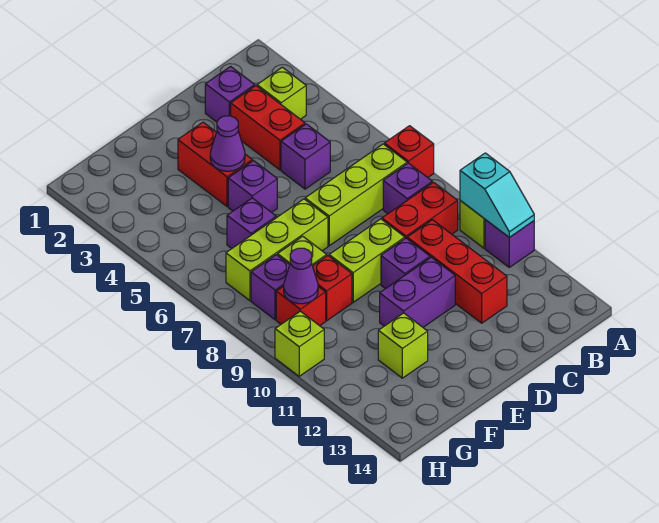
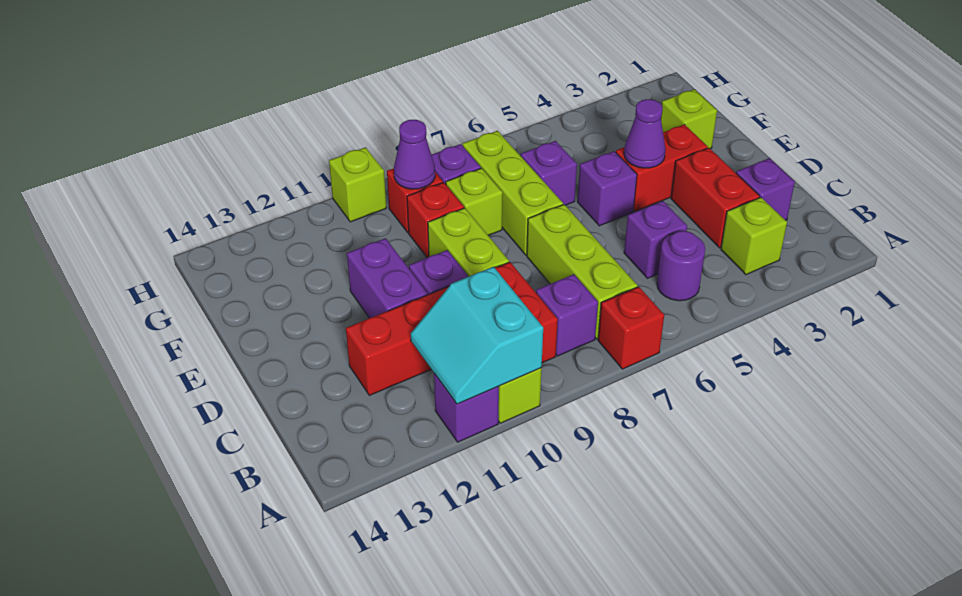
cyan 1x2 slope [460,153,534,237] -> cyan 2x2 slope [411,267,543,404]
none -> purple 1x1 round brick [657,231,705,301]
red 1x2 brick [231,86,305,170] -> red 1x2 brick turned to [671,148,760,248]
lime 1x1 brick [378,313,428,378] -> lime 1x1 brick moved to [661,89,717,149]

